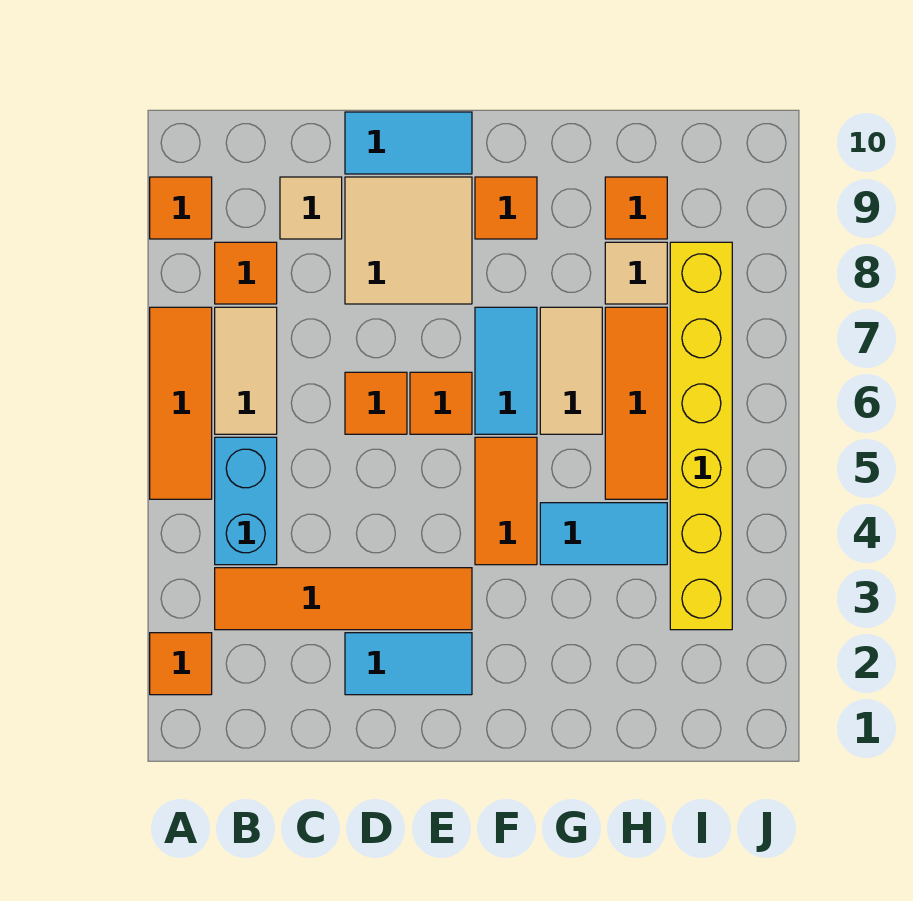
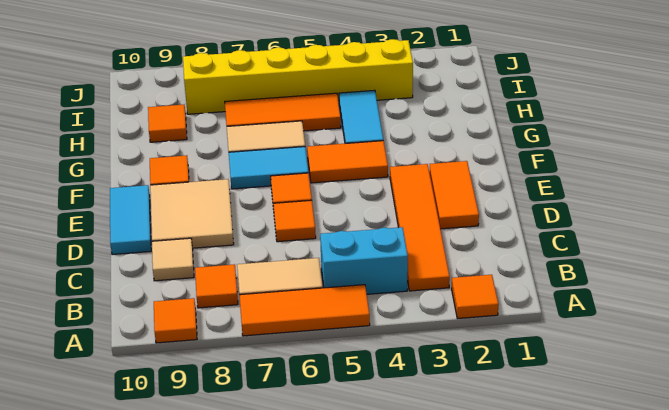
cyan 1x2 tile [345,633,472,695] -> orange 1x2 tile [429,161,479,229]
tan 1x1 tile [605,242,667,304] -> none

